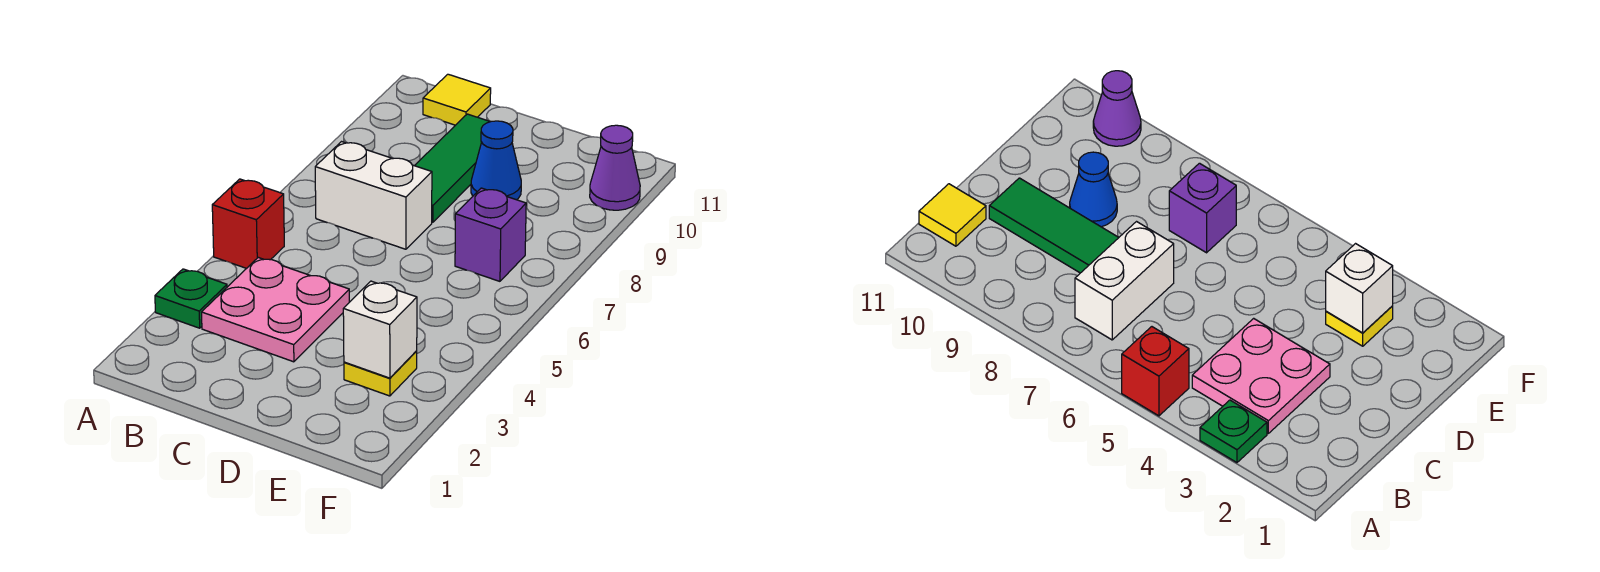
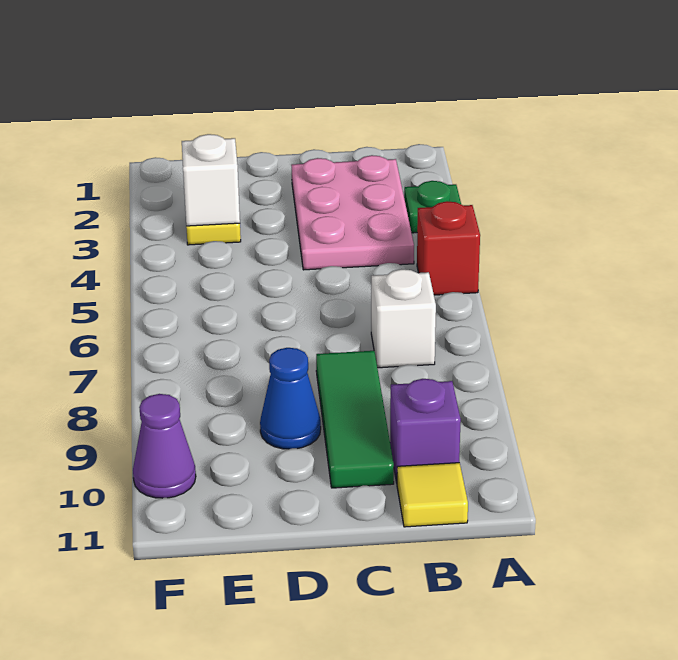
pink 2x2 plate [202,257,349,362] -> pink 2x3 plate [291,155,414,270]
white 1x2 brick [315,142,432,249] -> white 1x1 brick [371,269,436,368]
purple 1x1 brick [455,188,526,281] -> purple 1x1 brick moved to [390,379,461,483]

